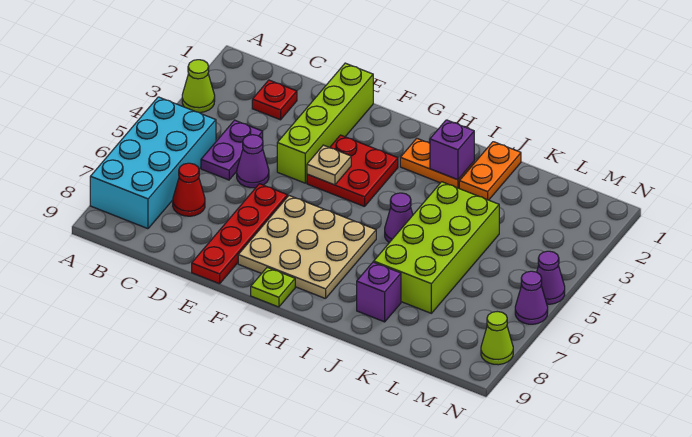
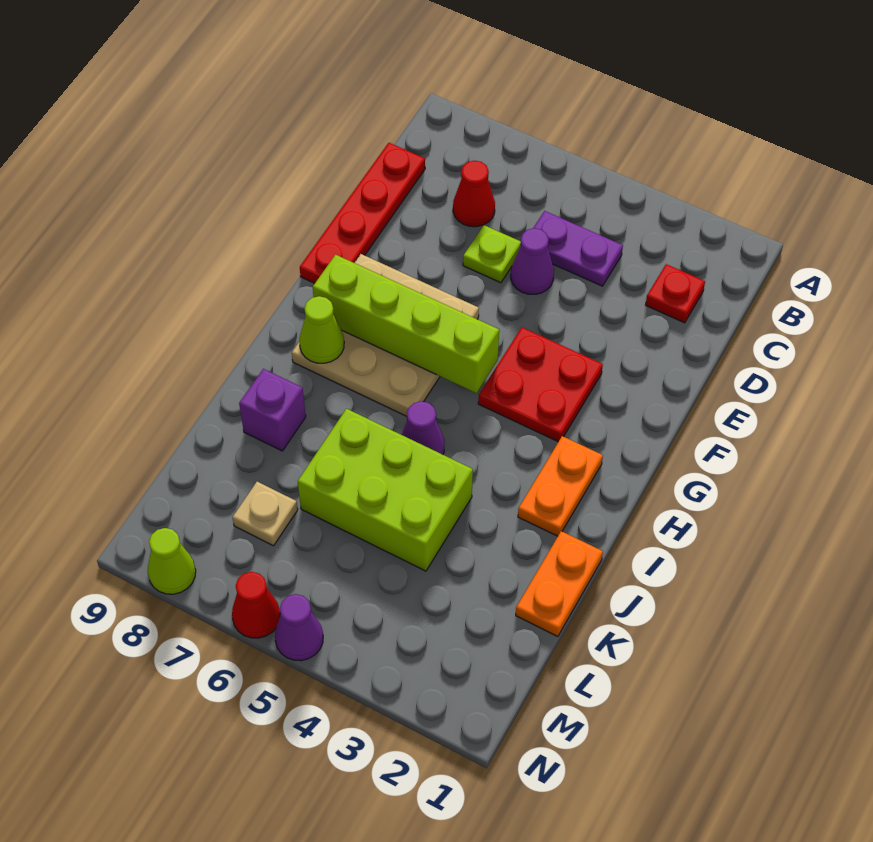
lime 1x1 cone [182,60,215,113] -> lime 1x1 cone moved to [299,296,344,363]
cyan 2x4 brick [90,97,216,229] -> none
lime 1x4 brick [277,63,373,183] -> lime 1x4 brick moved to [313,255,499,393]
red 1x4 plate [192,184,288,284] -> red 1x4 plate turned to [300,143,425,283]
tan 1x1 plate [307,145,351,185] -> tan 1x1 plate moved to [232,482,298,546]
lime 1x1 plate [251,267,295,307] -> lime 1x1 plate moved to [463,225,521,283]
purple 1x1 brick [430,120,475,180] -> none
orange 1x2 plate [459,142,521,200] -> orange 1x2 plate turned to [516,531,603,637]
lime 2x4 brick [374,182,499,313] -> lime 2x3 brick [298,409,473,571]
purple 1x1 cone [515,271,548,324] -> red 1x1 cone [232,572,280,638]

